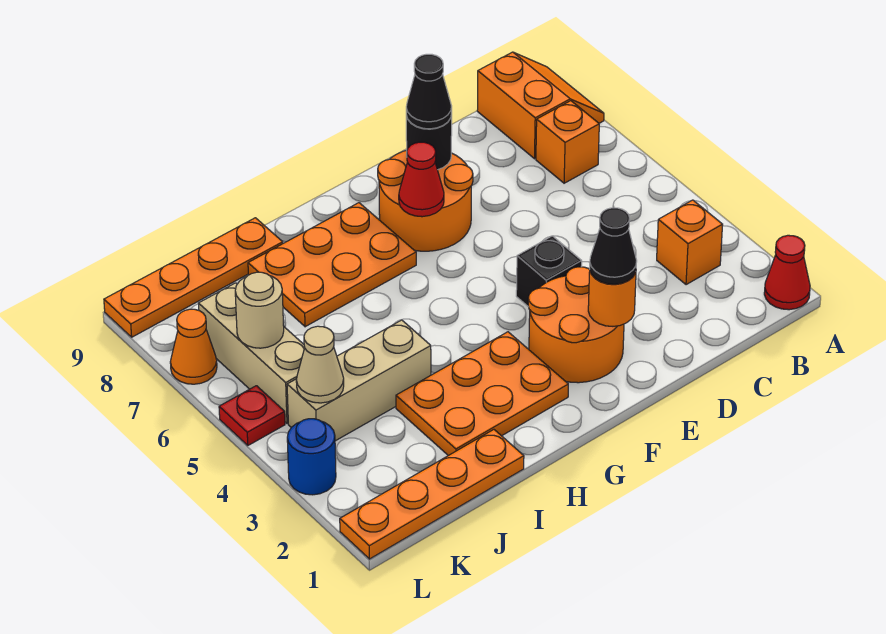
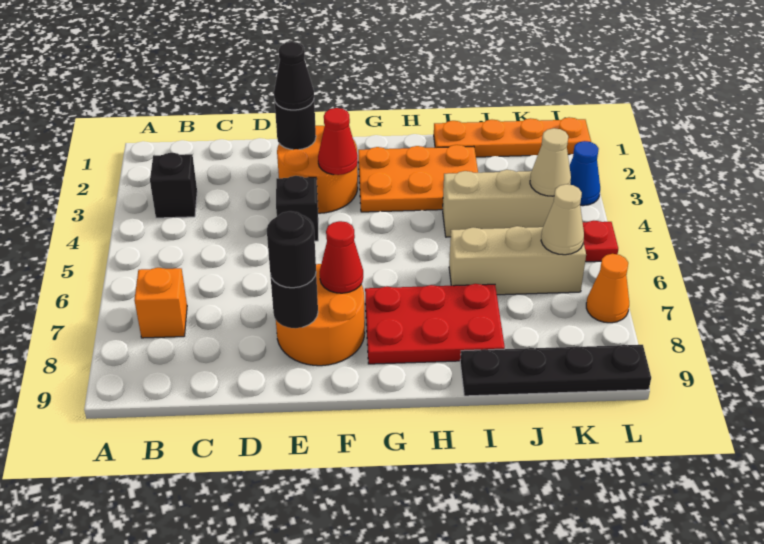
red 1x1 cone [764,235,810,310] -> red 1x1 cone moved to [318,108,358,175]
orange 2x2 slope [477,52,604,159] -> none
orange 1x1 brick [657,200,723,285] -> black 1x1 brick [150,153,197,218]
orange 1x1 round brick [588,272,636,326] -> black 1x1 round brick [275,100,316,150]
black 1x1 cone [406,54,452,129] -> black 1x1 round brick [267,211,316,288]
orange 2x3 plate [248,203,416,327] -> red 2x3 plate [365,284,505,364]
orange 1x4 plate [104,218,283,337] -> black 1x4 plate [460,345,651,396]
tan 1x3 brick [199,283,305,423] -> tan 1x3 brick turned to [449,226,586,295]
tan 1x1 round brick [235,272,284,348] -> tan 1x1 cone [541,184,584,255]
blue 1x1 round brick [287,419,336,495] -> blue 1x1 cone [569,141,600,206]

